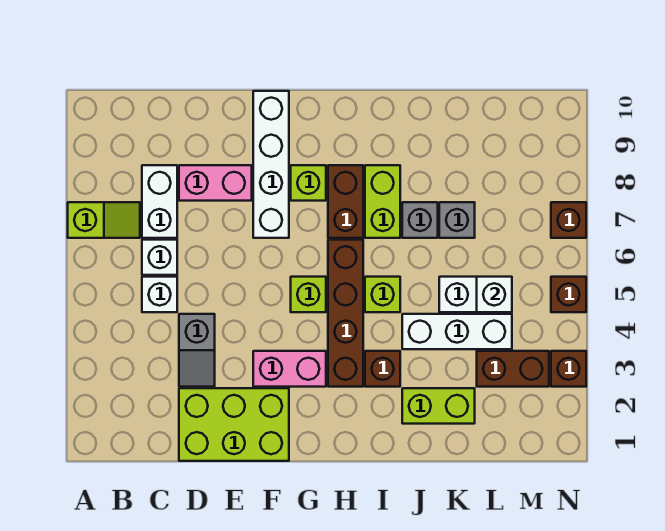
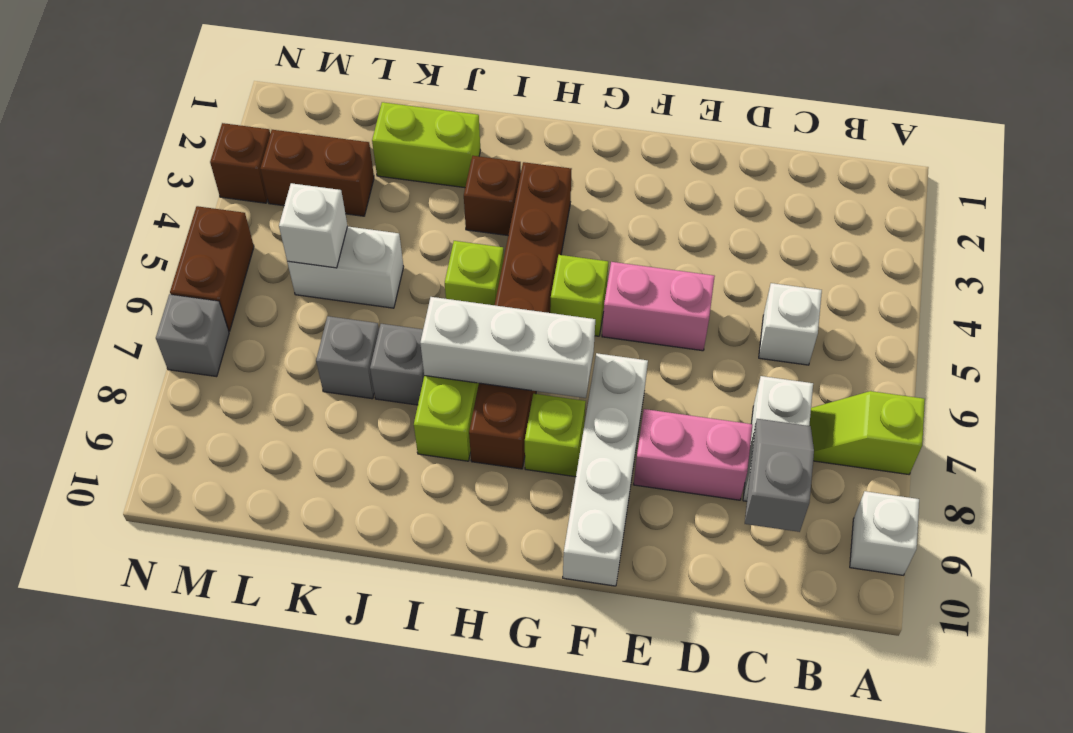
white 1x1 brick [142,240,177,275] -> white 1x1 brick moved to [850,491,919,575]
lime 2x3 brick [179,388,289,461] -> none
grey 1x2 slope [179,314,215,387] -> grey 1x2 slope moved to [745,419,814,532]
pink 1x2 brick [253,351,326,387] -> pink 1x2 brick moved to [602,262,715,351]
white 1x3 brick [402,314,512,349] -> white 1x3 brick moved to [420,297,595,398]
brown 1x1 brick [551,277,586,312] -> brown 1x2 brick [170,206,254,331]
brown 1x1 brick [551,202,586,238] -> grey 1x1 brick [156,294,229,377]

